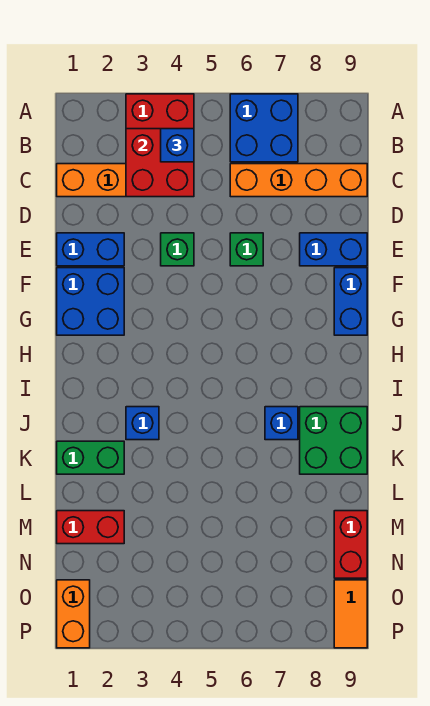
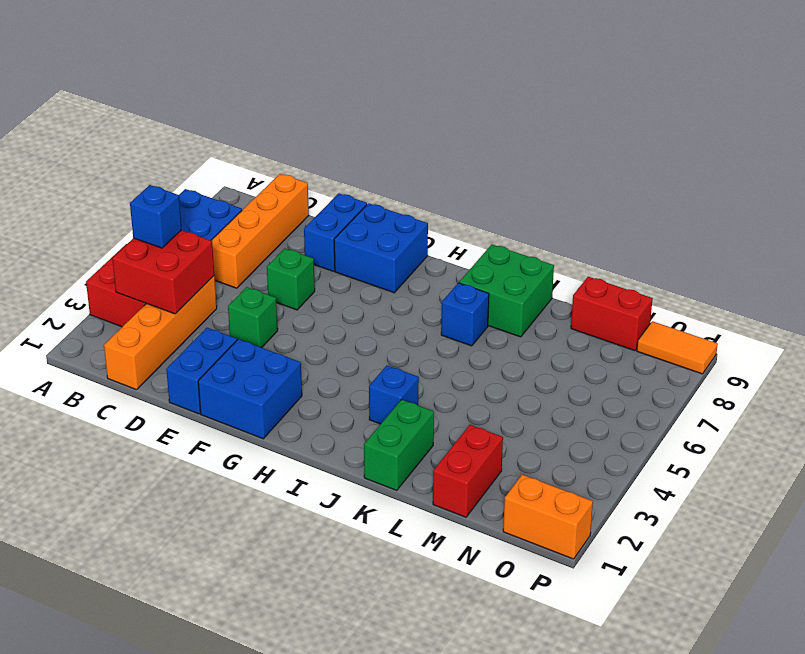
blue 1x2 brick [334,268,367,335] -> blue 2x2 brick [334,203,428,293]

